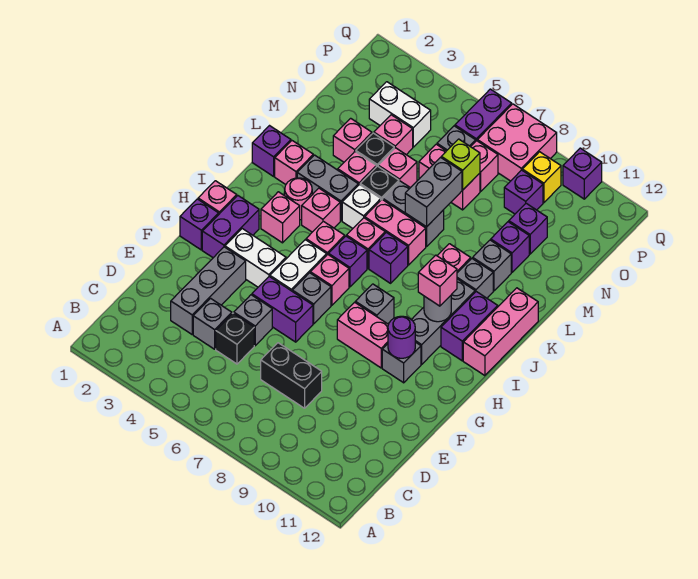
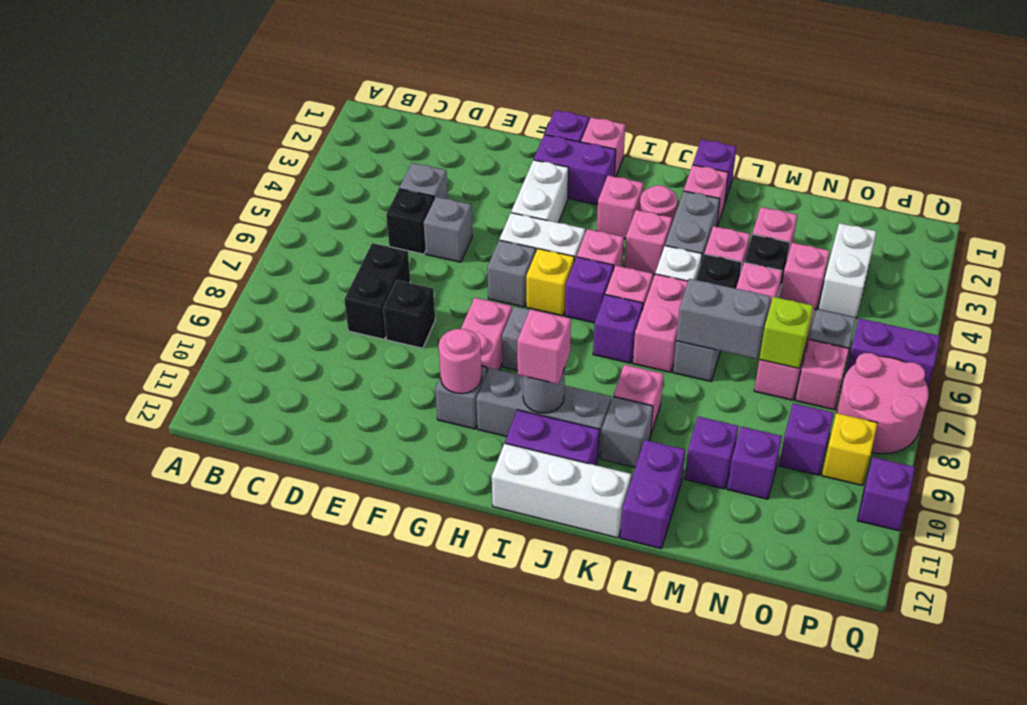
grey 1x3 brick [171,247,246,334] -> none
none -> black 1x1 brick [383,280,435,348]
purple 1x2 brick [252,277,313,342] -> purple 1x2 brick moved to [620,440,685,549]
purple 1x1 round brick [388,316,415,358] -> pink 1x1 round brick [439,329,482,394]
pink 1x1 brick [310,254,349,305] -> yellow 1x1 brick [526,249,574,316]
pink 1x3 brick [463,288,538,376] -> white 1x3 brick [492,443,631,538]
grey 1x1 brick [473,240,511,291] -> none
pink 2x2 brick [477,104,557,181] -> pink 2x2 round brick [837,353,929,454]

